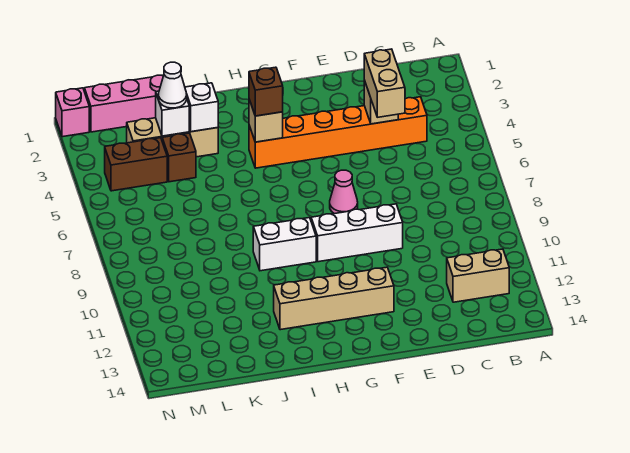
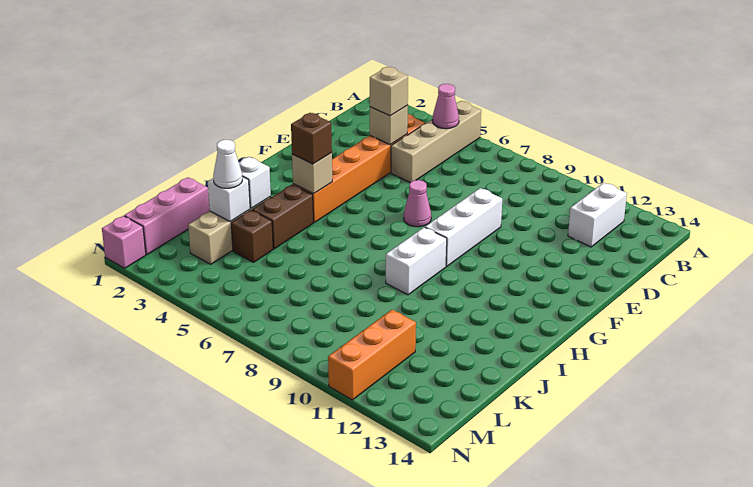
none -> pink 1x1 cone [432,84,459,129]
tan 1x2 brick [447,249,509,302] -> white 1x2 brick [568,183,627,247]
tan 1x2 brick [364,49,405,117] -> tan 1x1 brick [370,67,408,116]
tan 1x4 brick [274,267,394,330] -> tan 1x4 brick moved to [391,101,481,182]
brown 1x2 brick [105,138,167,191] -> brown 1x2 brick moved to [252,185,313,249]
none -> orange 1x3 brick [328,310,416,400]

